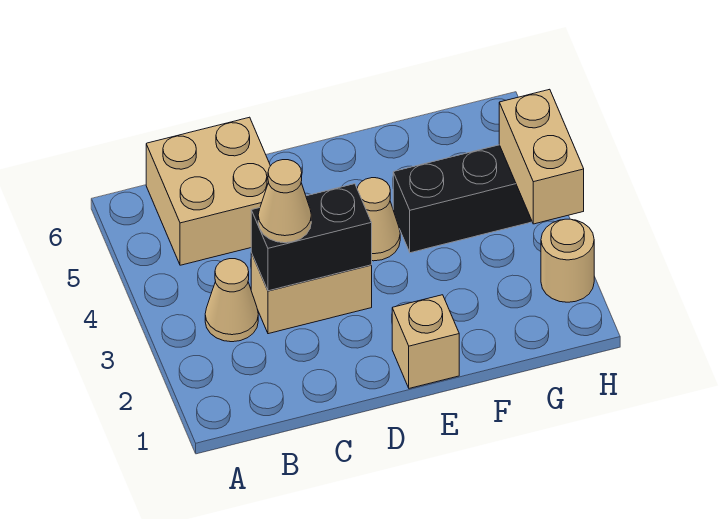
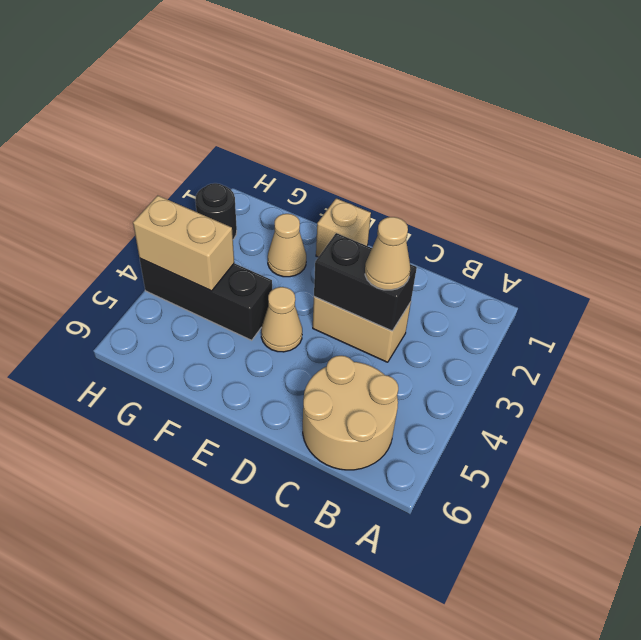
tan 1x1 cone [205,259,258,342] -> tan 1x1 cone moved to [268,214,306,277]
tan 2x2 brick [146,117,270,265] -> tan 2x2 round brick [303,356,398,470]
tan 1x1 round brick [541,219,594,302] -> black 1x1 round brick [195,183,237,239]
tan 1x2 brick [499,89,584,224] -> tan 1x2 brick turned to [133,196,234,291]

